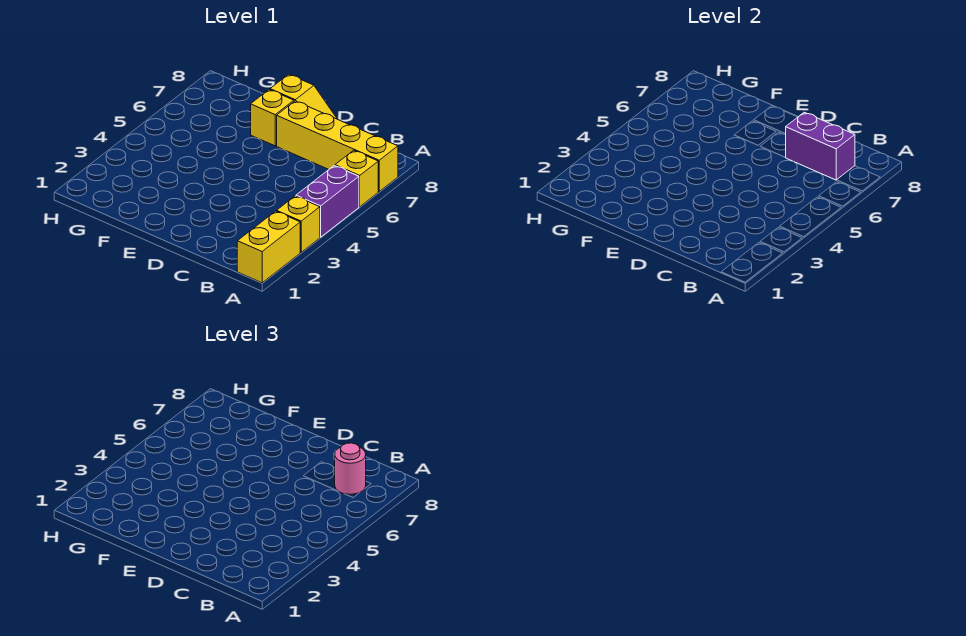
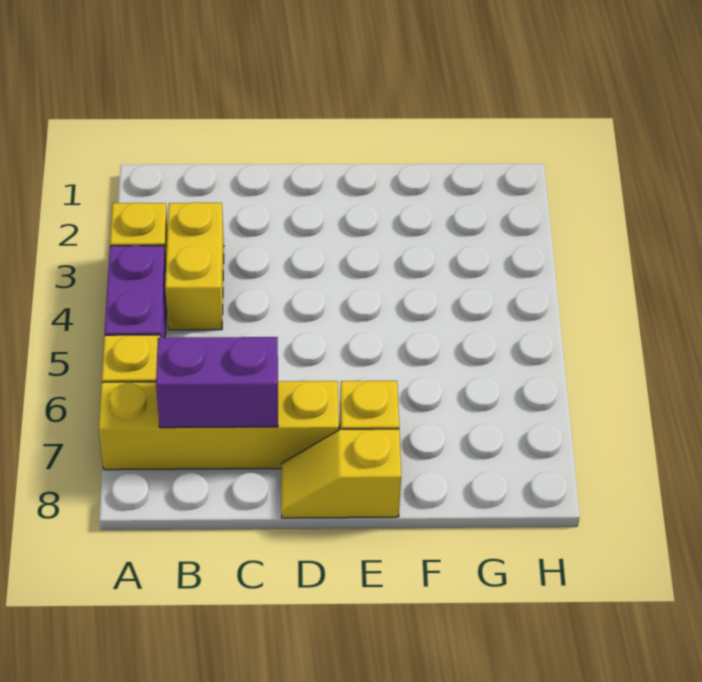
yellow 1x2 brick [237,211,300,283] -> yellow 1x2 brick moved to [165,202,224,330]
pink 1x1 round brick [335,443,366,494] -> none

